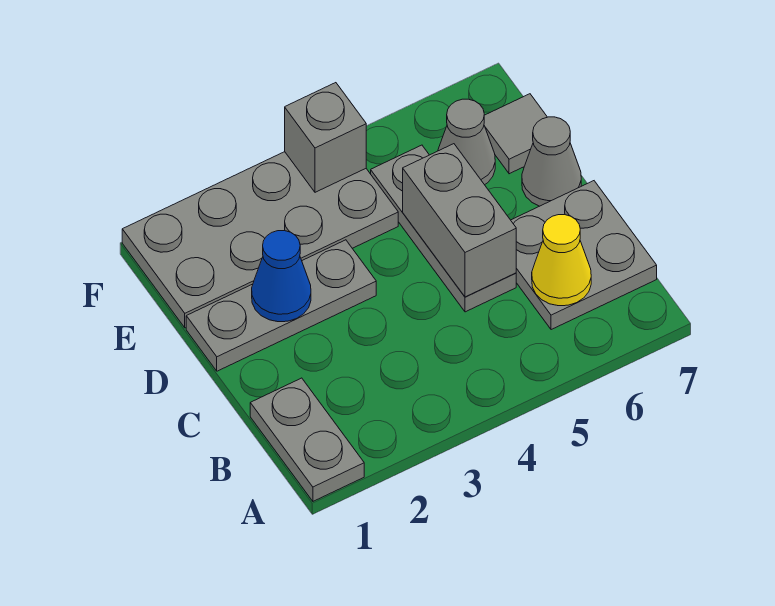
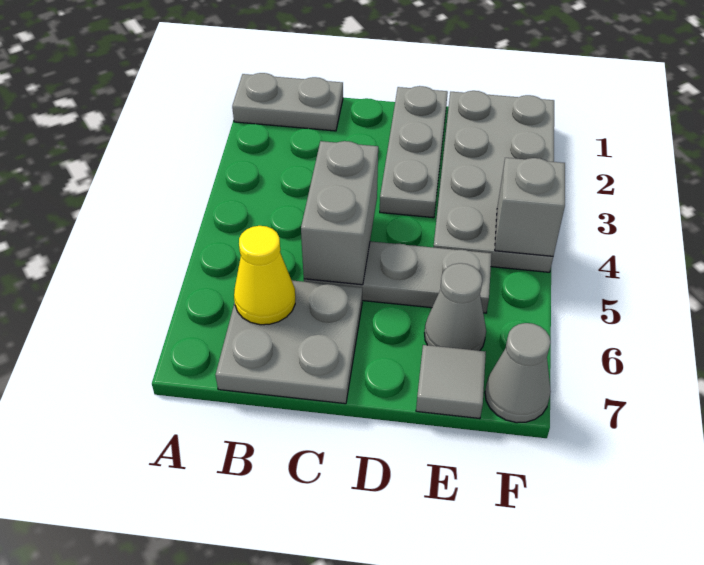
grey 1x2 brick [403,144,516,297] -> grey 1x2 brick turned to [301,141,378,285]
blue 1x1 cone [252,231,311,322] -> none
grey 1x1 cone [522,117,581,206] -> grey 1x1 cone moved to [485,323,551,423]

